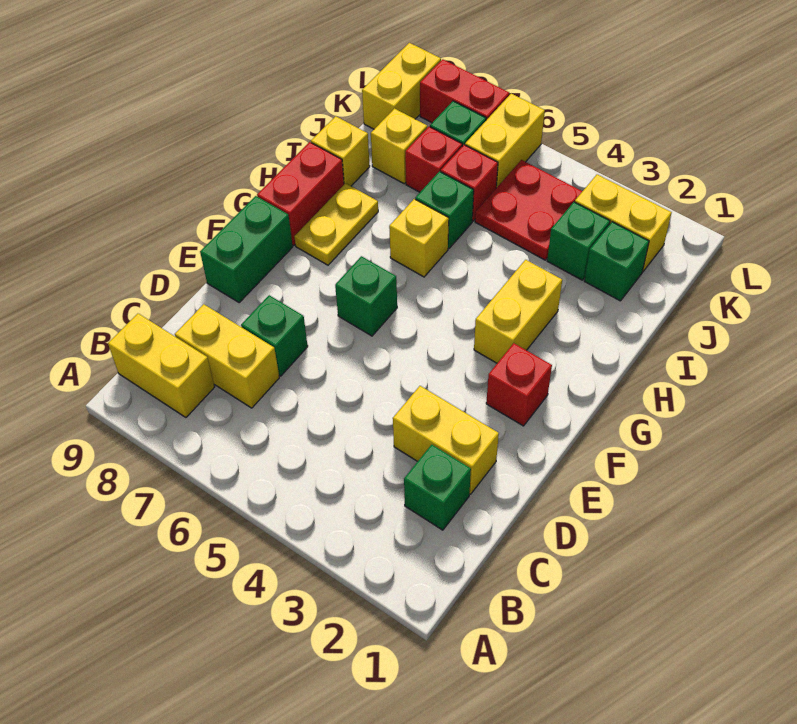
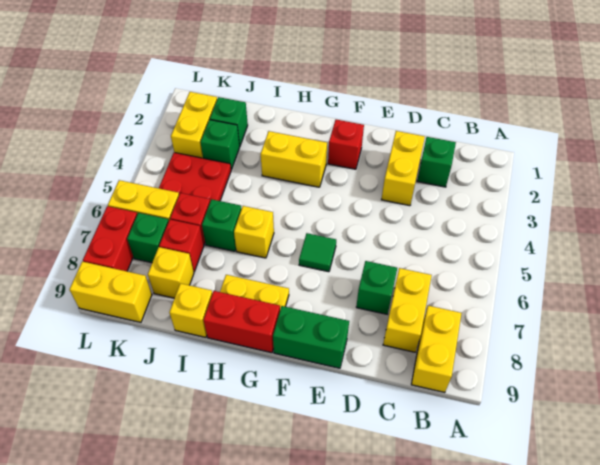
green 1x1 brick [335,256,397,336] -> green 1x1 tile [299,233,336,272]

